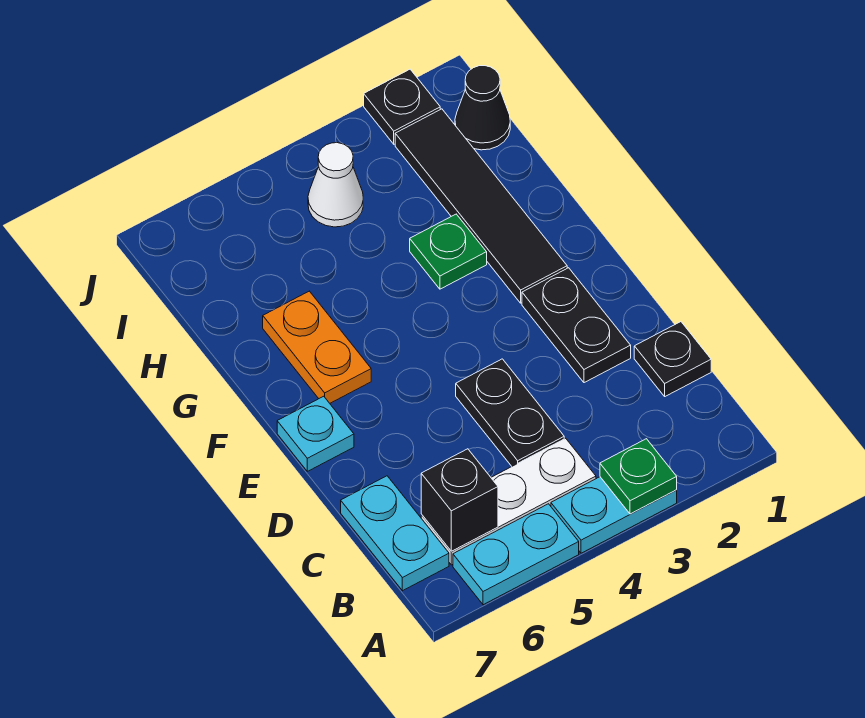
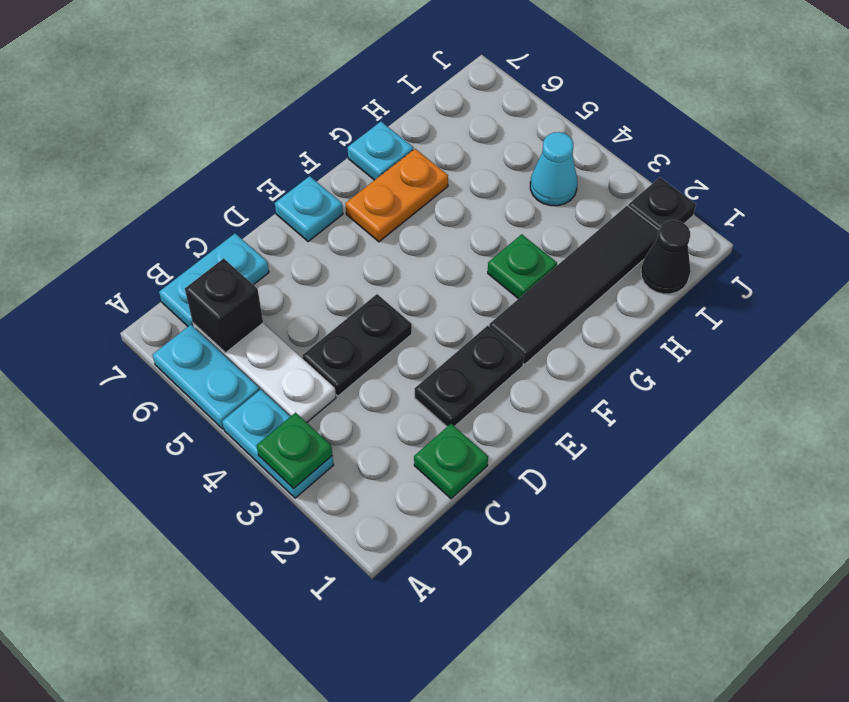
black 1x1 plate [634,322,711,396] -> green 1x1 plate [414,424,488,499]
none -> cyan 1x1 plate [348,122,413,180]
white 1x1 cone [308,143,363,227] -> cyan 1x1 cone [530,132,577,206]

